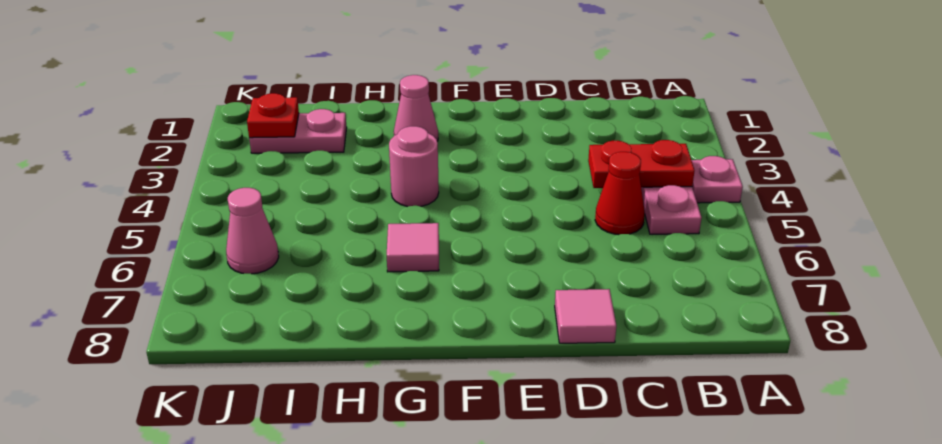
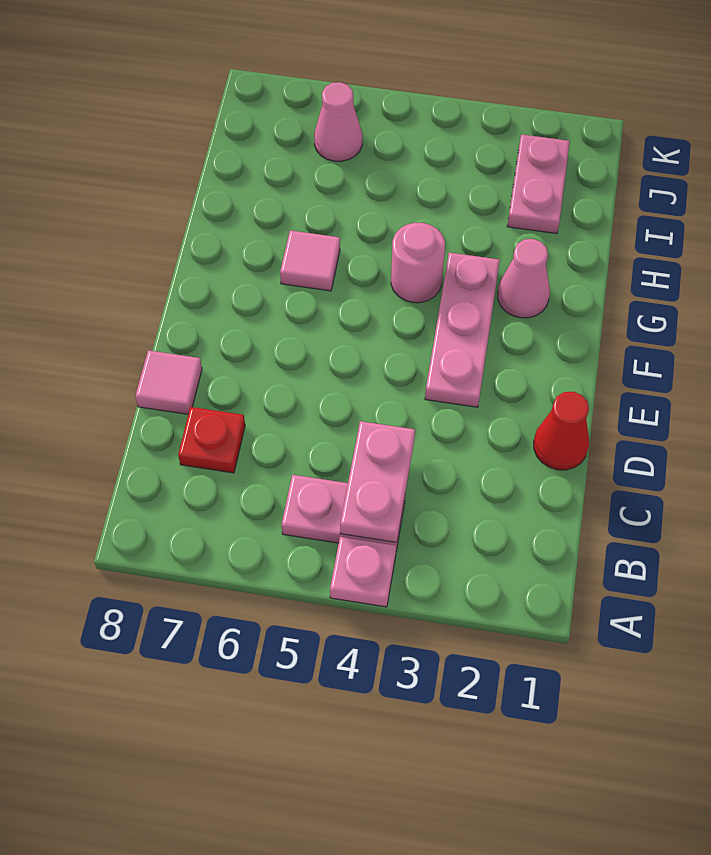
red 1x2 plate [588,140,695,188] -> pink 1x2 plate [340,421,415,542]
red 1x1 cone [595,152,645,235] -> red 1x1 cone moved to [534,392,589,470]
none -> pink 1x3 plate [425,252,500,407]
red 1x1 plate [247,93,299,138] -> red 1x1 plate moved to [178,407,245,473]

